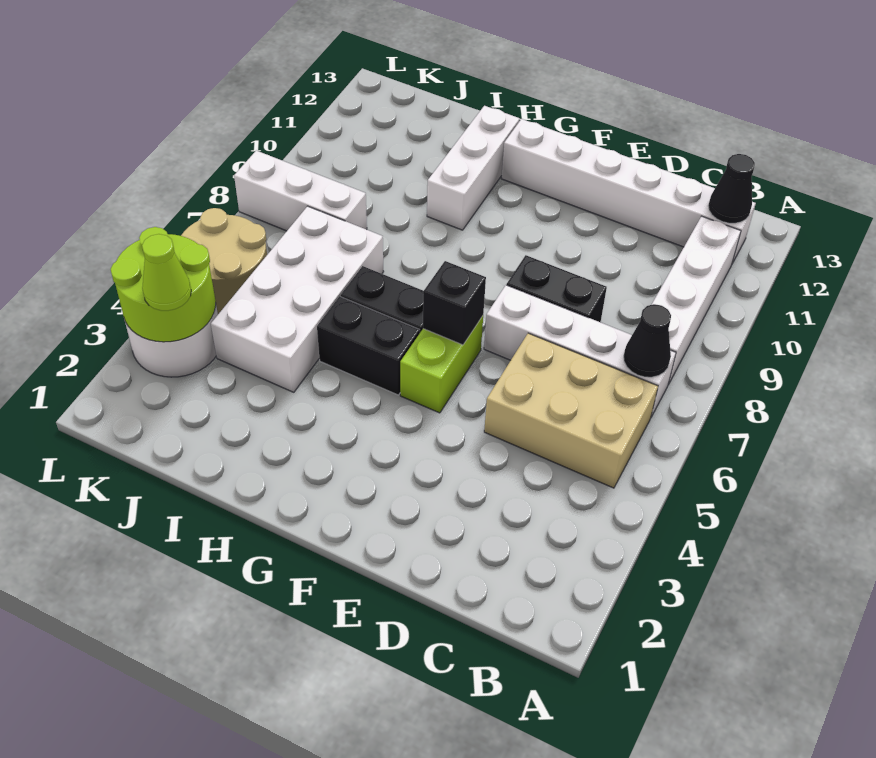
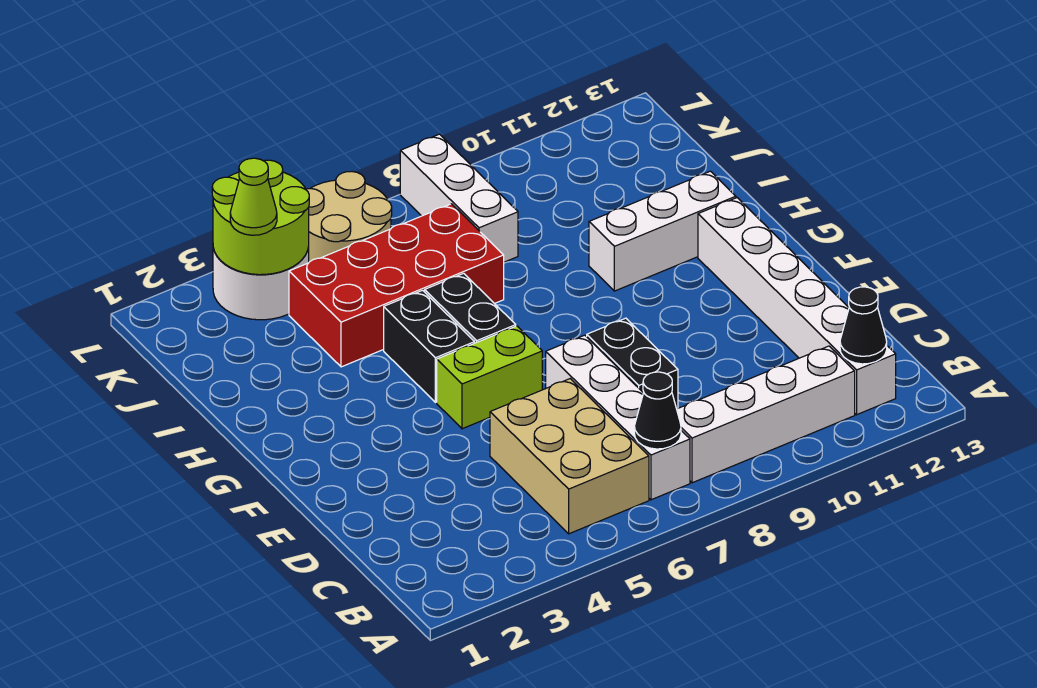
black 1x1 brick [423,261,486,345] -> none
white 2x4 brick [211,206,384,392] -> red 2x4 brick [289,204,504,367]

